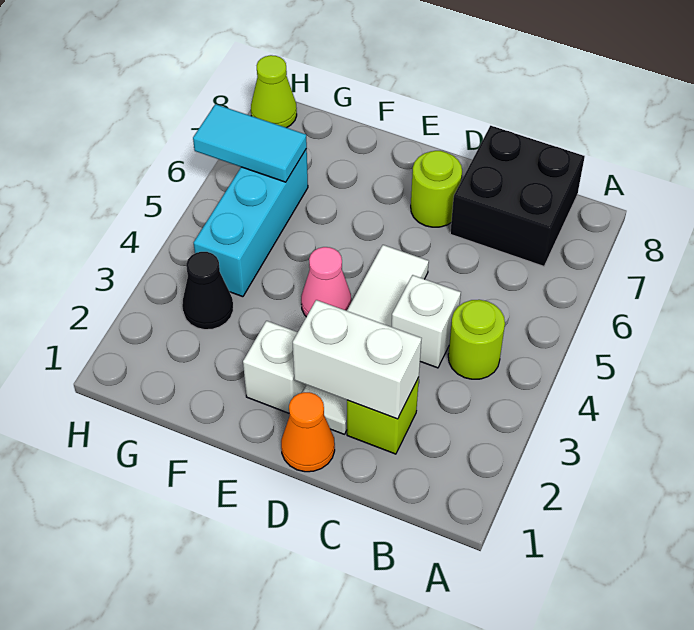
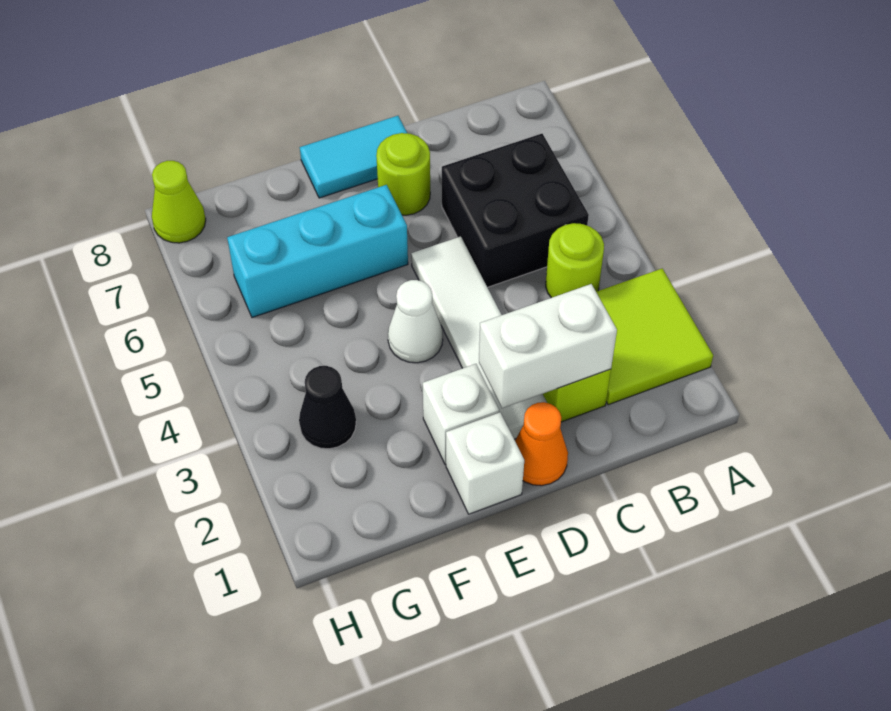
none -> lime 2x2 tile [596,269,713,405]
black 2x2 brick [450,126,585,266] -> black 2x2 brick moved to [442,134,589,287]
white 1x1 brick [392,275,461,368] -> white 1x1 brick moved to [446,412,524,514]
pink 1x1 cone [301,247,351,317] -> white 1x1 cone [388,280,443,363]
cyan 1x3 brick [194,149,308,297] -> cyan 1x3 brick turned to [227,185,408,318]
cyan 1x2 tile [193,104,307,182] -> cyan 1x2 tile moved to [300,116,407,198]

